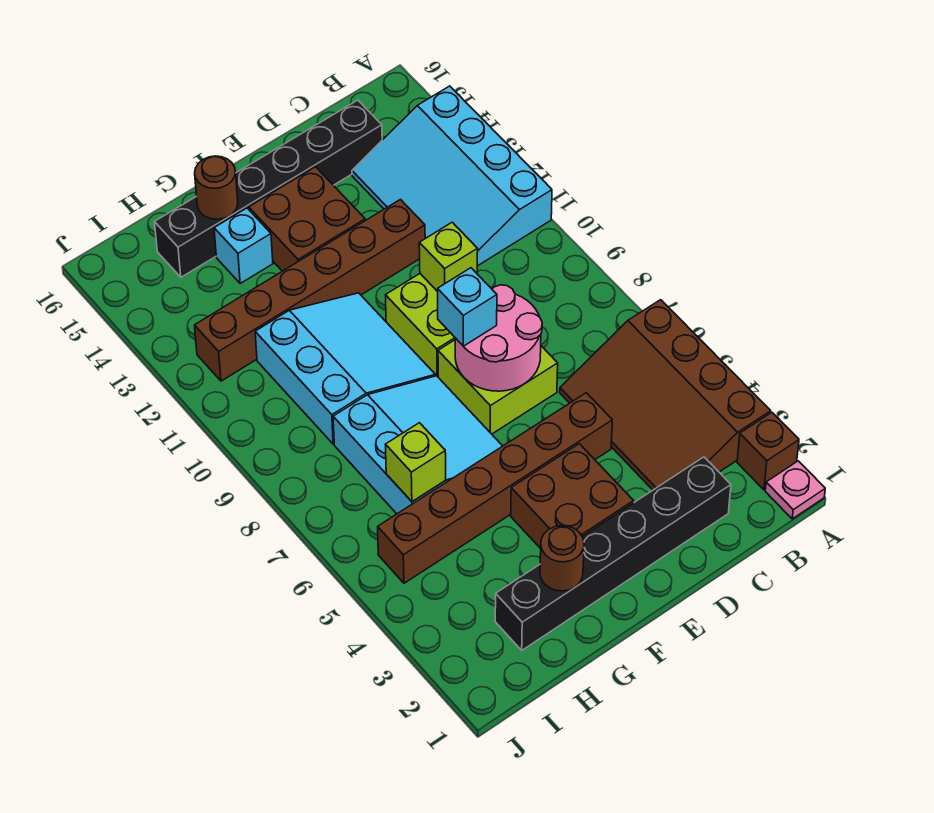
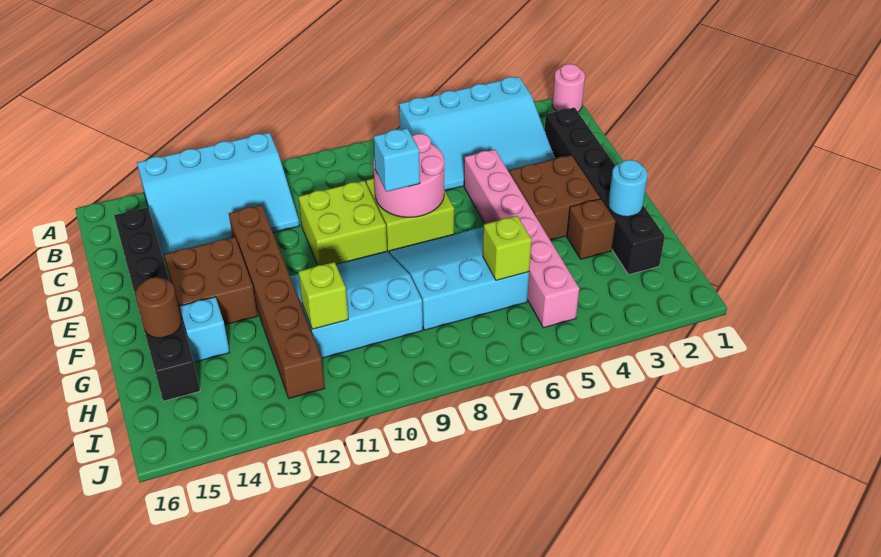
pink 1x1 plate [765,461,825,519] -> pink 1x1 round brick [552,64,585,112]
brown 1x1 brick [737,412,799,490] -> brown 1x1 brick moved to [567,199,616,259]
brown 3x4 slope [560,300,771,490] -> cyan 3x4 slope [399,77,555,191]
brown 1x6 brick [378,393,612,583] -> pink 1x6 brick [464,150,579,328]
lime 1x1 brick [419,222,478,292] -> lime 1x1 brick moved to [298,262,348,329]
brown 1x1 round brick [540,526,584,591] -> cyan 1x1 round brick [608,160,647,217]

